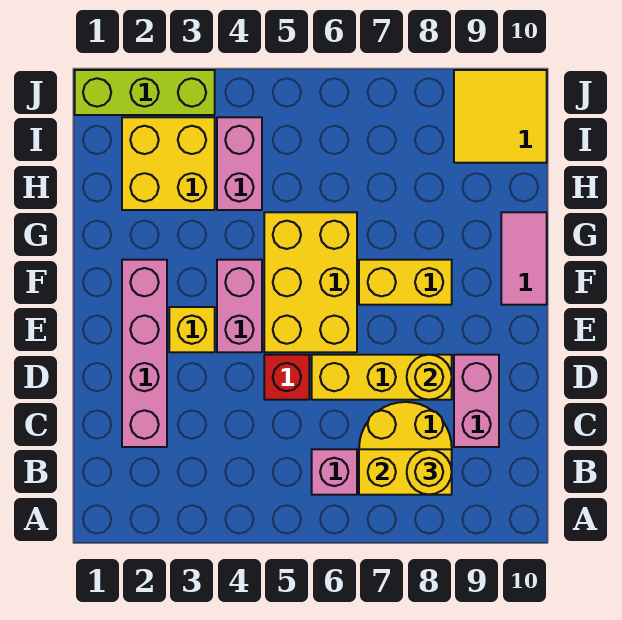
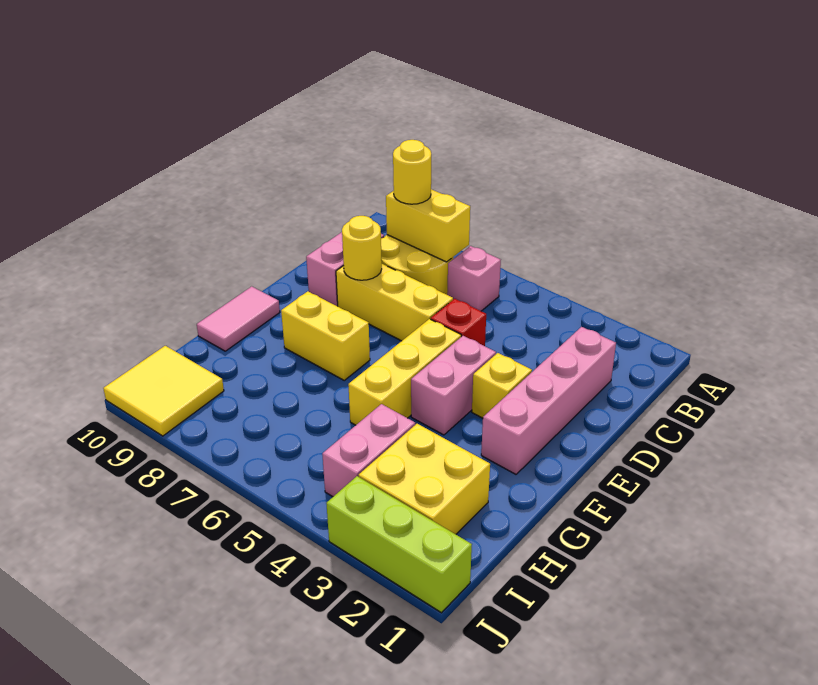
yellow 2x3 brick [264,212,357,352] -> yellow 1x3 brick [348,319,461,425]

